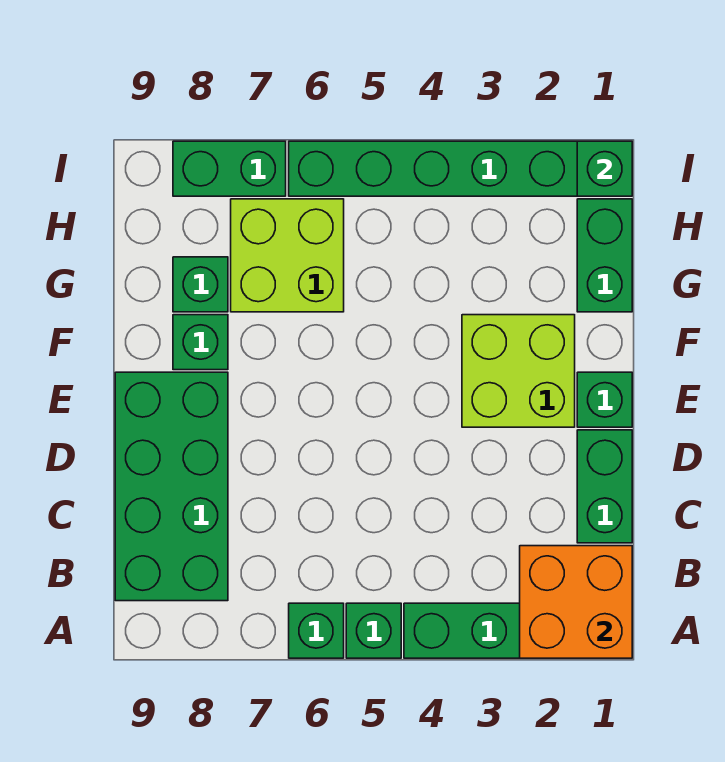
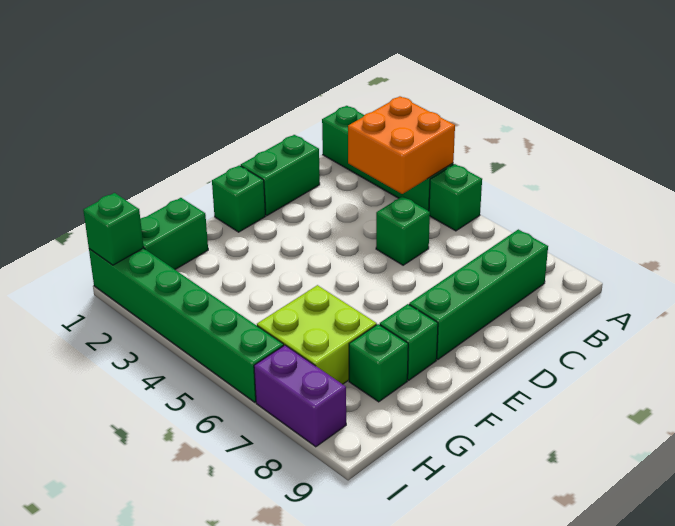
orange 2x2 brick [520,546,632,658] -> orange 2x2 brick moved to [348,96,455,194]
green 1x1 brick [289,603,344,658] -> green 1x1 brick moved to [376,196,430,265]
green 2x4 brick [115,372,228,601] -> green 1x4 brick [409,229,548,359]
lime 2x2 brick [462,315,575,427] -> none
green 1x2 brick [173,141,286,196] -> purple 1x2 brick [254,345,346,447]

